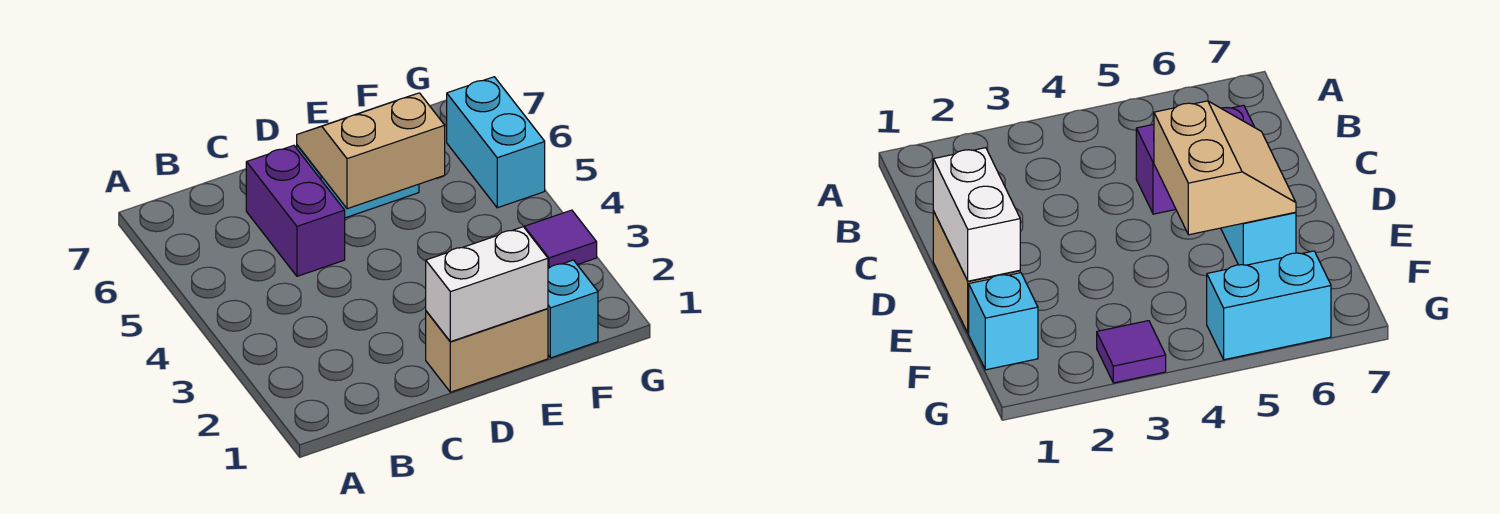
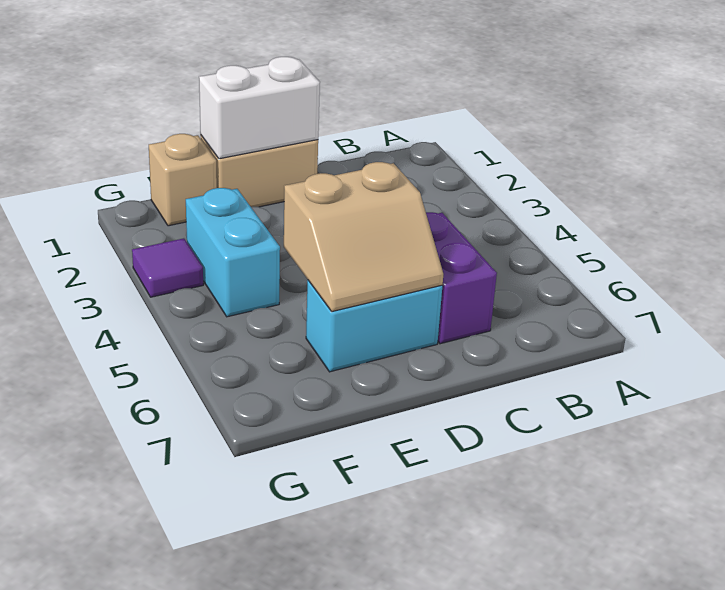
cyan 1x1 brick [548,260,598,358] -> tan 1x1 brick [149,134,217,226]
cyan 1x2 brick [447,77,545,208] -> cyan 1x2 brick moved to [186,188,280,317]

